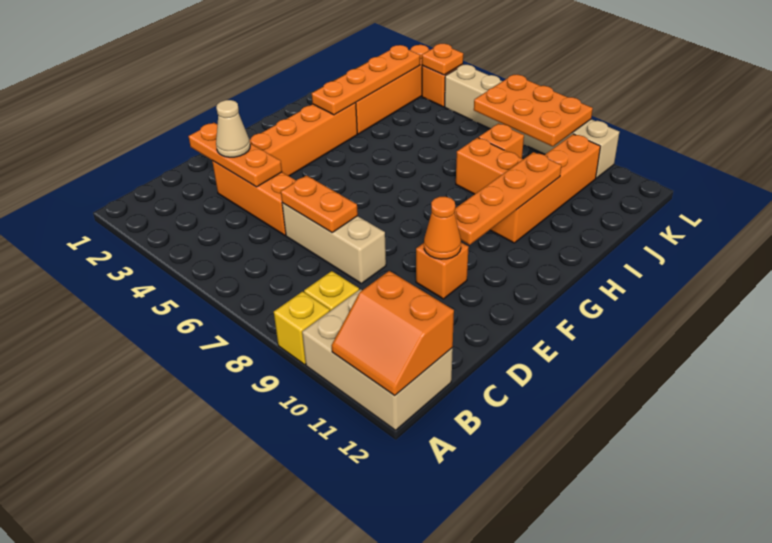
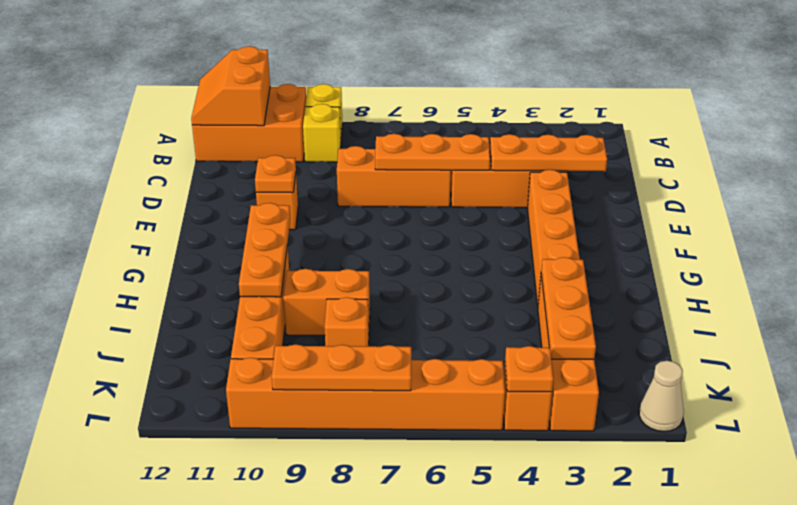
tan 2x3 brick [302,289,453,430] -> orange 2x3 brick [192,84,306,162]
orange 2x2 slope [332,271,454,396] -> orange 2x2 slope turned to [191,46,270,126]
tan 1x1 cone [216,100,250,157] -> tan 1x1 cone moved to [639,361,684,432]
tan 1x3 brick [282,203,386,283] -> orange 1x3 brick [337,146,451,207]
orange 1x2 plate [281,175,358,232] -> orange 1x3 plate [375,134,490,171]
orange 1x1 cone [424,197,461,259] -> orange 1x1 plate [255,155,296,193]
orange 1x4 plate [455,152,561,245] -> orange 1x3 plate [239,203,290,297]
orange 1x4 plate [312,45,420,115] -> orange 1x3 plate [541,257,596,359]
orange 2x3 plate [474,75,593,147] -> orange 1x3 plate [272,344,411,391]
tan 1x6 brick [445,65,619,178] -> orange 1x6 brick [226,358,505,430]

